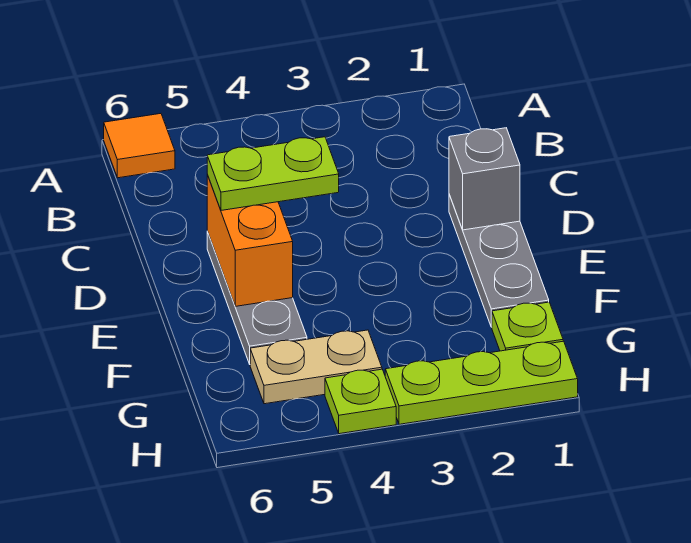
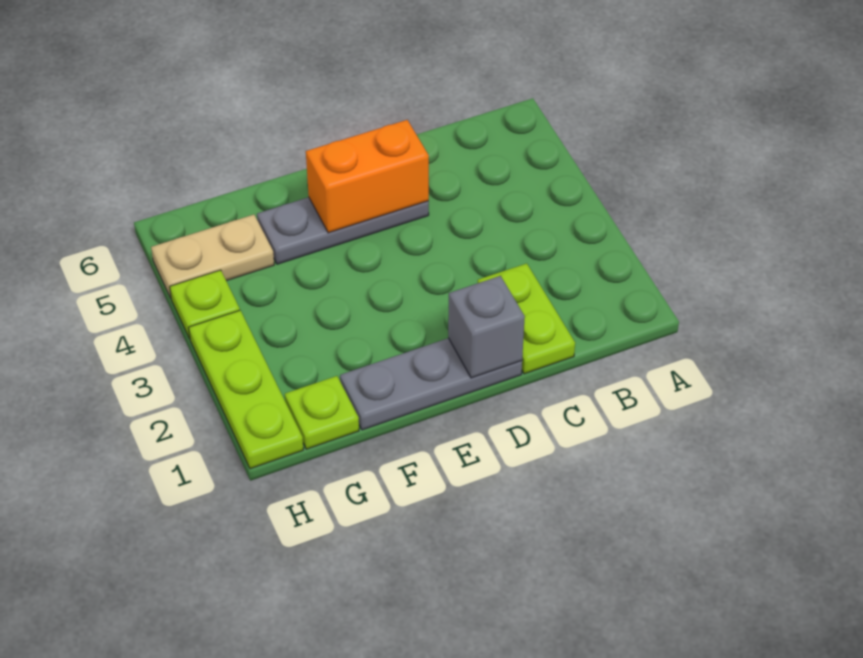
orange 1x1 tile [104,114,175,178] -> none
lime 1x2 plate [207,137,339,210] -> lime 1x2 plate moved to [478,263,575,374]
tan 1x2 plate [250,330,382,404] -> tan 1x2 plate turned to [151,215,274,298]

